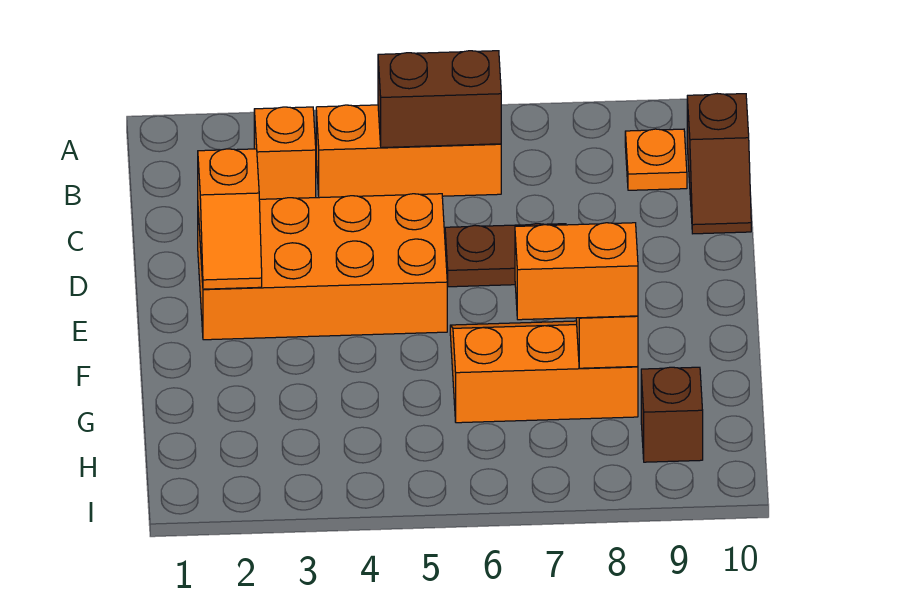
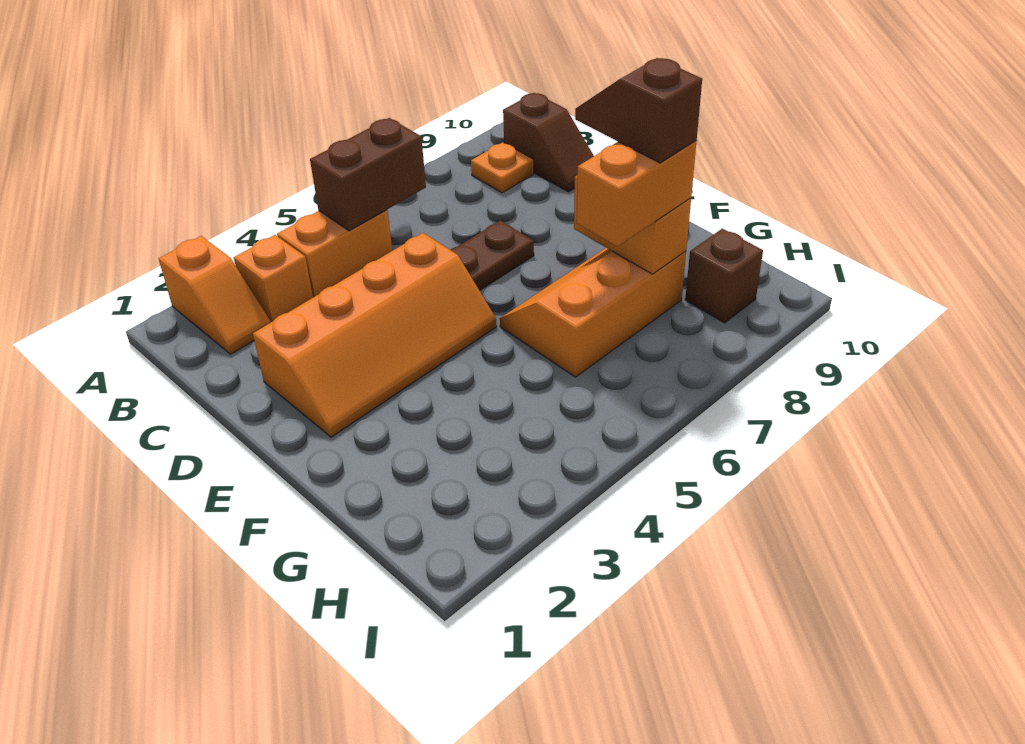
orange 1x3 brick [316,105,501,198] -> orange 1x2 brick [277,210,392,297]
orange 2x4 brick [198,194,447,340] -> orange 2x4 slope [253,233,497,437]
orange 1x2 slope [198,149,262,289] -> orange 1x2 slope moved to [159,236,271,354]
none -> brown 1x2 slope [575,58,702,163]

